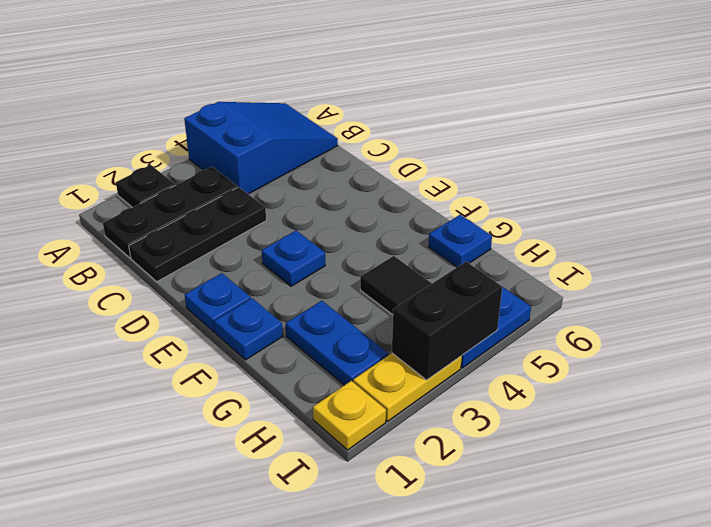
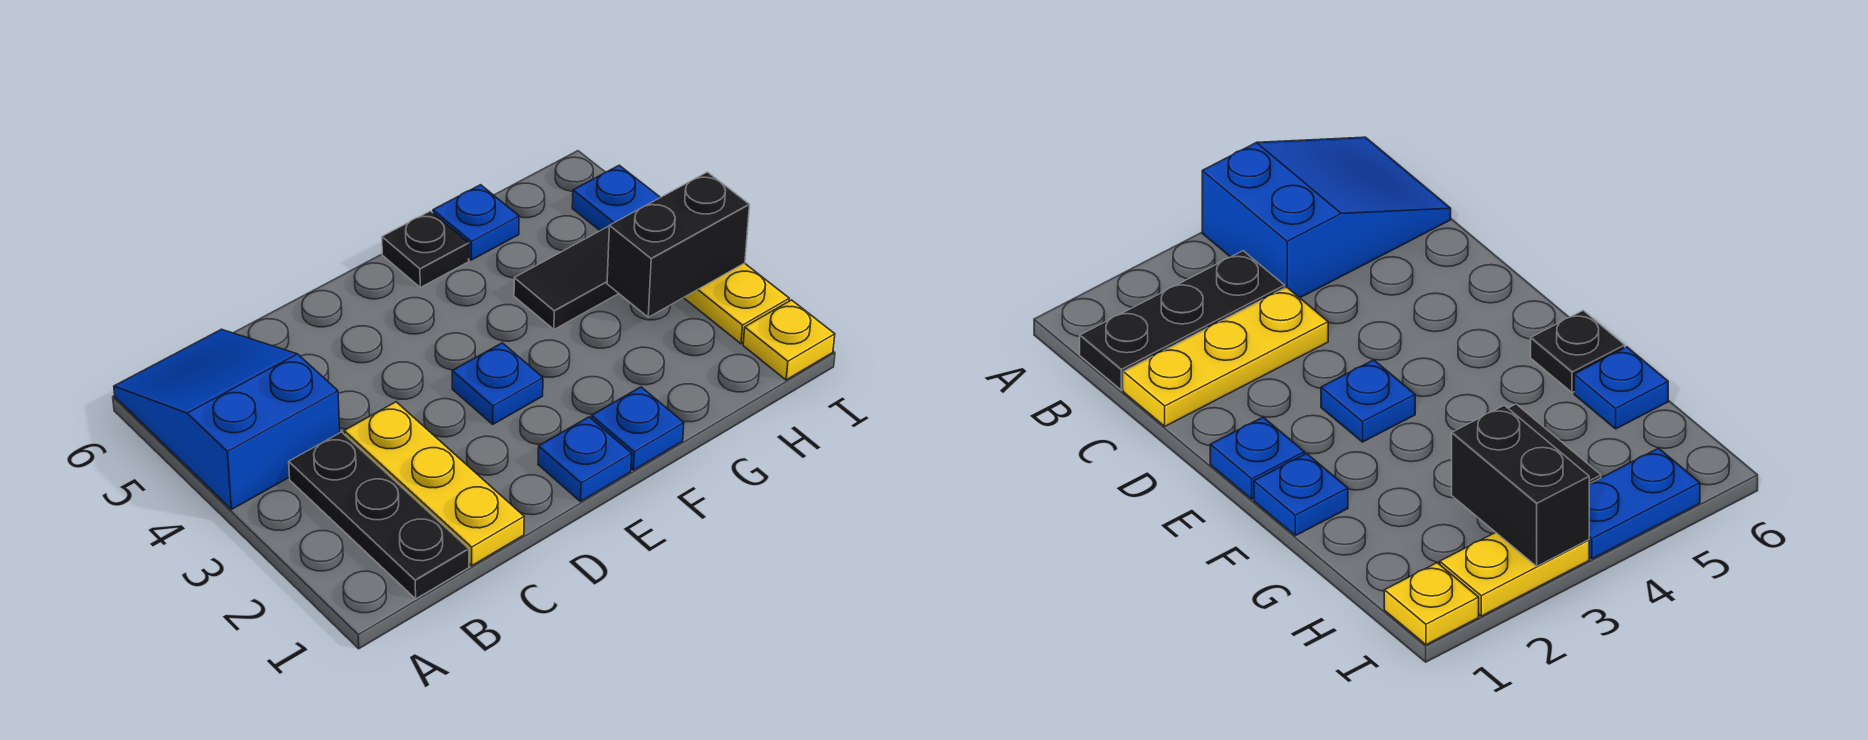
black 1x1 plate [116,165,175,208] -> black 1x1 plate moved to [382,211,469,287]
black 1x3 plate [129,187,266,282] -> yellow 1x3 plate [344,402,524,566]
blue 1x2 plate [285,301,388,385] -> none
black 1x2 brick [392,262,502,380] -> black 1x2 brick turned to [607,172,749,317]

